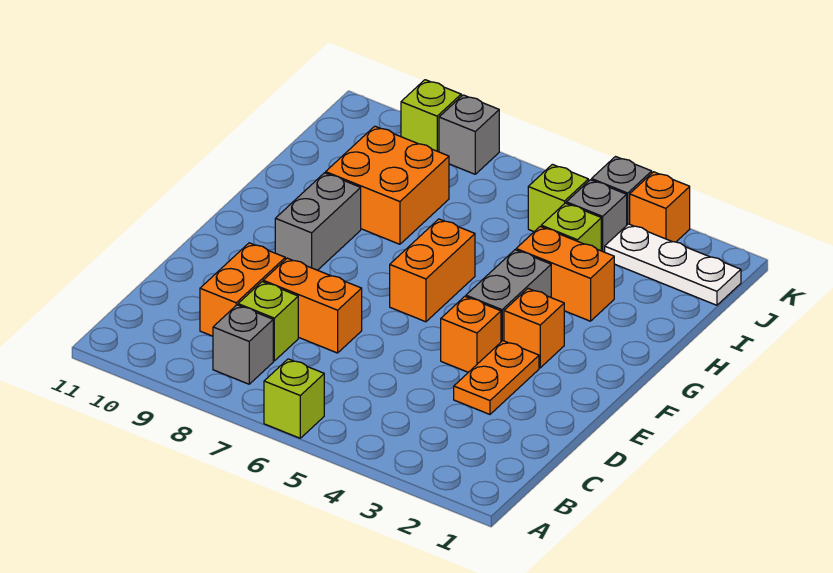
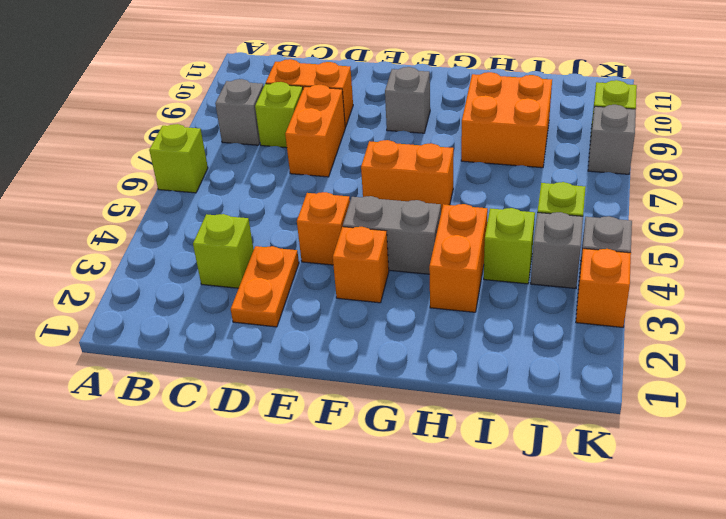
none -> lime 1x1 brick [193,214,254,288]
orange 1x2 plate [454,341,539,414] -> orange 1x2 plate turned to [231,246,299,327]
grey 1x2 brick [275,173,361,270] -> grey 1x1 brick [385,67,430,133]
white 1x3 plate [605,224,741,305] -> none

